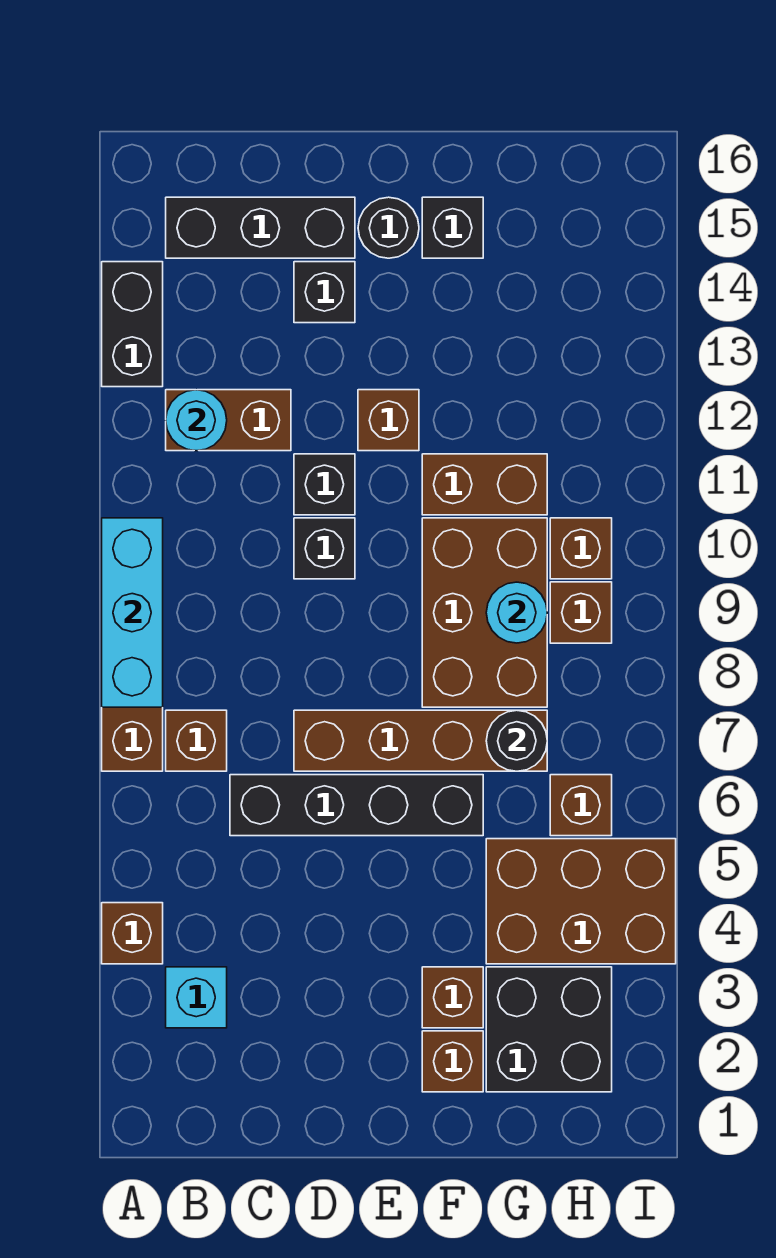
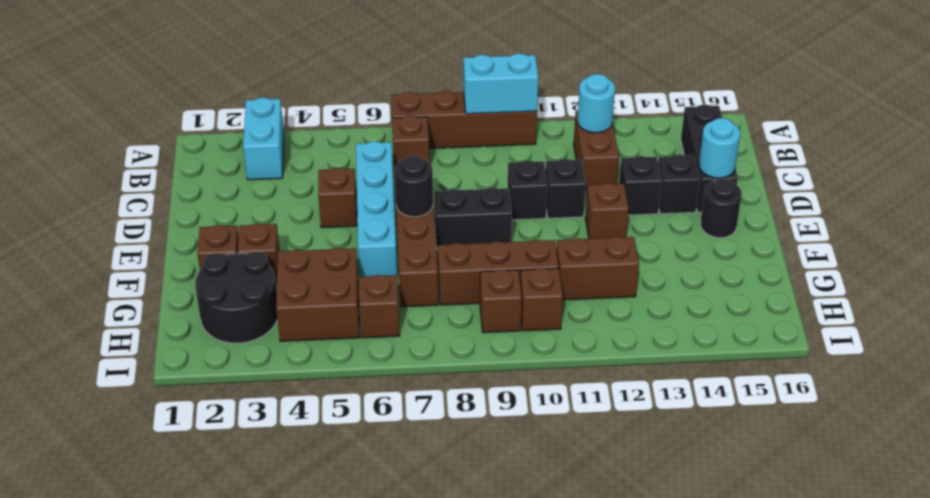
brown 1x1 brick [102,903,163,964] -> brown 1x1 brick moved to [318,168,357,228]
cyan 1x3 brick [102,518,163,707] -> cyan 1x2 brick [464,53,538,114]
black 1x2 brick [102,262,163,387] -> black 1x2 brick moved to [434,187,512,249]
cyan 1x1 brick [166,967,227,1028] -> cyan 1x2 brick [243,98,284,180]
black 1x4 brick [230,775,483,836] -> cyan 1x4 brick [356,141,397,277]
brown 2x3 brick [422,518,547,707] -> brown 1x3 brick [438,240,559,305]
brown 1x2 brick [422,454,547,515] -> brown 1x2 brick turned to [556,237,639,300]
black 1x1 brick [422,197,483,258] -> black 1x1 brick moved to [619,156,662,215]
black 2x2 brick [486,967,612,1092] -> black 2x2 round brick [195,251,277,343]
brown 2x3 brick [486,839,676,964] -> brown 2x2 brick [276,248,359,341]
black 1x1 round brick [486,710,547,771] -> black 1x1 round brick moved to [395,156,433,217]
cyan 1x1 round brick [486,582,547,643] -> cyan 1x1 round brick moved to [699,118,740,178]

